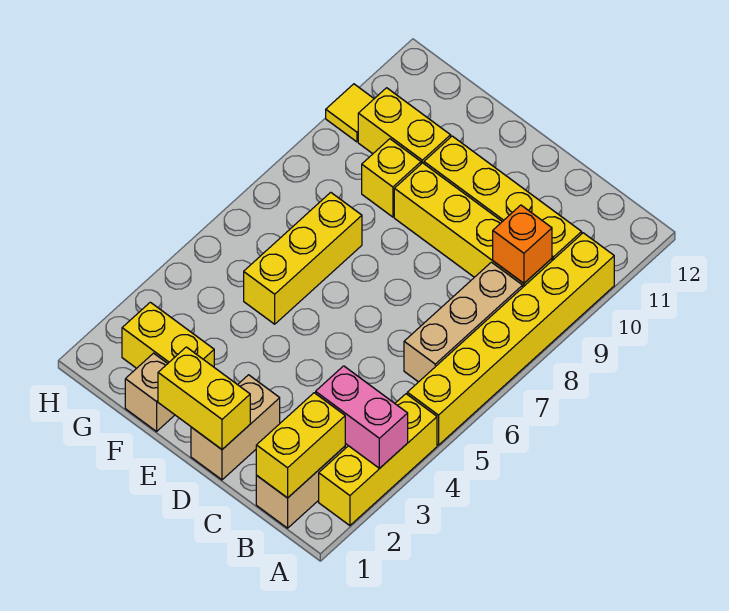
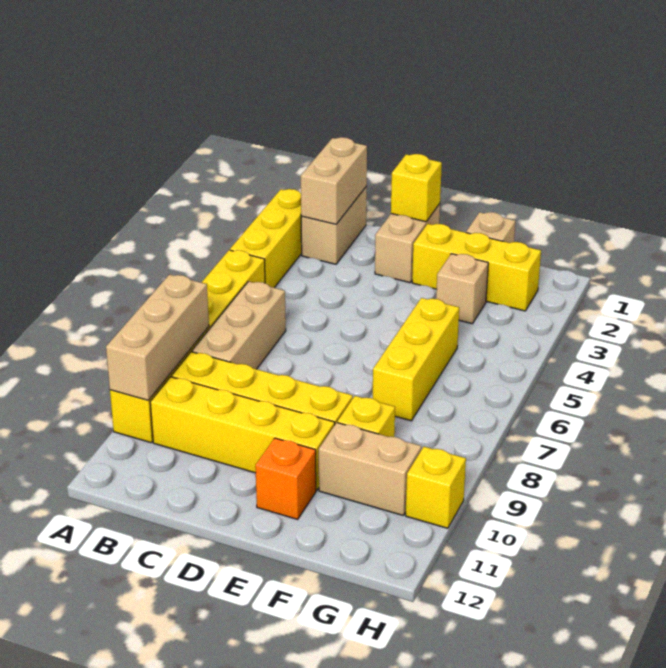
pink 1x2 brick [316,366,408,468] -> none
none -> tan 1x3 brick [106,275,209,400]
yellow 1x2 brick [256,393,345,498] -> tan 1x2 brick [301,137,367,224]
orange 1x1 brick [493,205,552,283] -> orange 1x1 brick moved to [255,438,316,519]
yellow 1x2 brick [158,347,250,449] -> yellow 1x1 brick [391,154,442,222]
yellow 1x2 brick [122,302,214,368] -> yellow 1x3 brick [412,224,541,311]
none -> tan 1x1 brick [436,254,488,324]
yellow 1x2 brick [358,88,451,164] -> tan 1x2 brick [319,423,421,515]
yellow 1x1 tile [326,84,374,142] -> yellow 1x1 brick [406,447,466,528]

